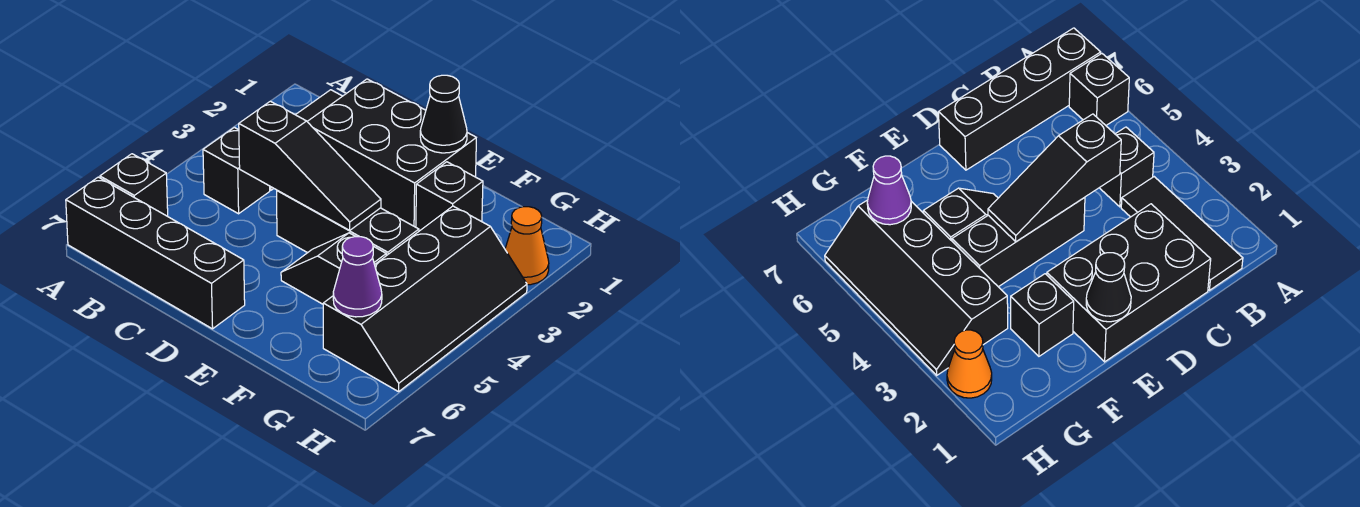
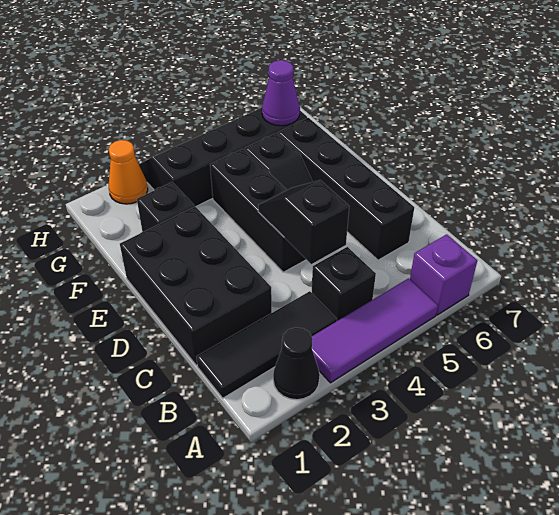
none -> purple 1x3 tile [312,278,438,383]
black 1x1 brick [100,154,168,216] -> purple 1x1 brick [410,234,477,315]
black 1x4 brick [66,177,245,329] -> black 1x4 brick moved to [278,118,414,260]
black 1x3 slope [239,101,381,231] -> black 1x2 slope [258,180,349,264]
black 1x1 cone [420,75,467,153] -> black 1x1 cone moved to [273,327,320,400]

